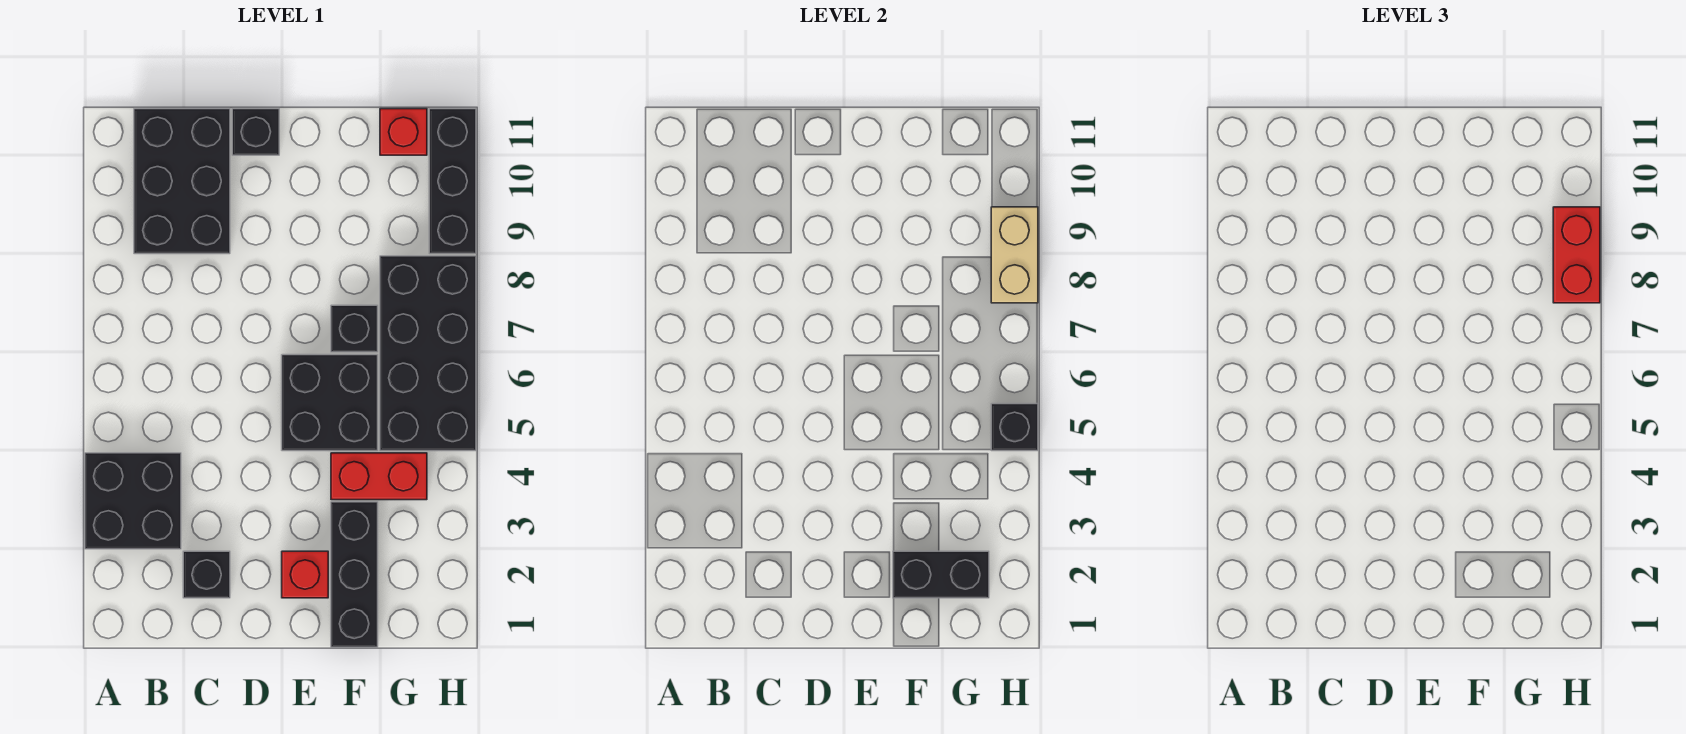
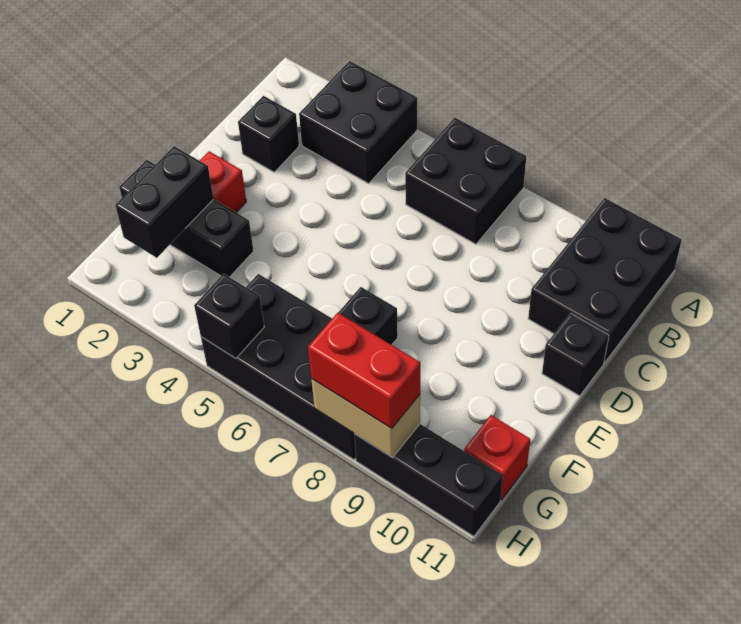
black 2x3 brick [134,109,230,254] -> black 2x3 brick turned to [528,198,682,363]
black 2x2 brick [282,355,378,451] -> black 2x2 brick moved to [405,118,526,244]
red 1x2 brick [331,453,427,500] -> none

